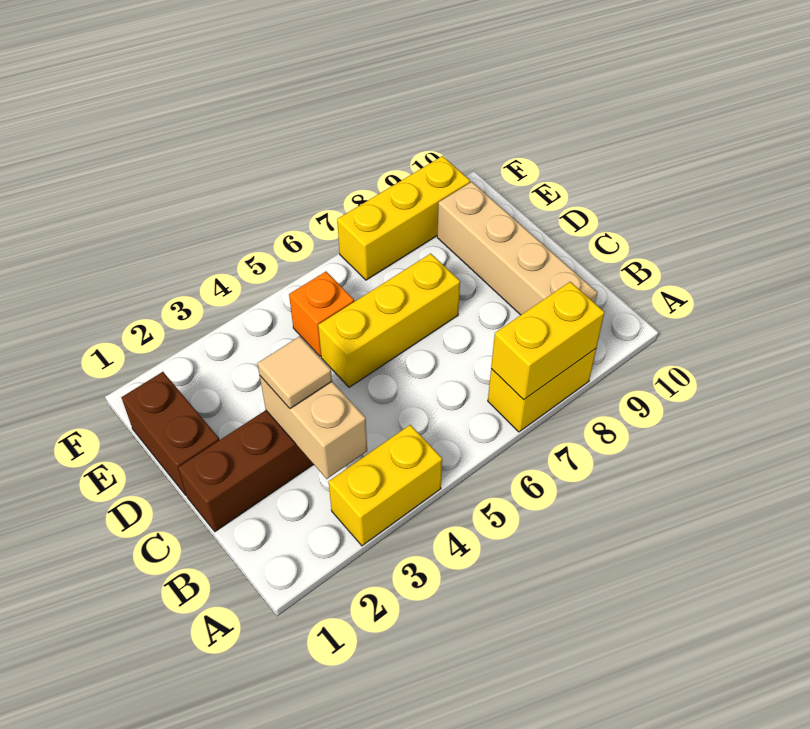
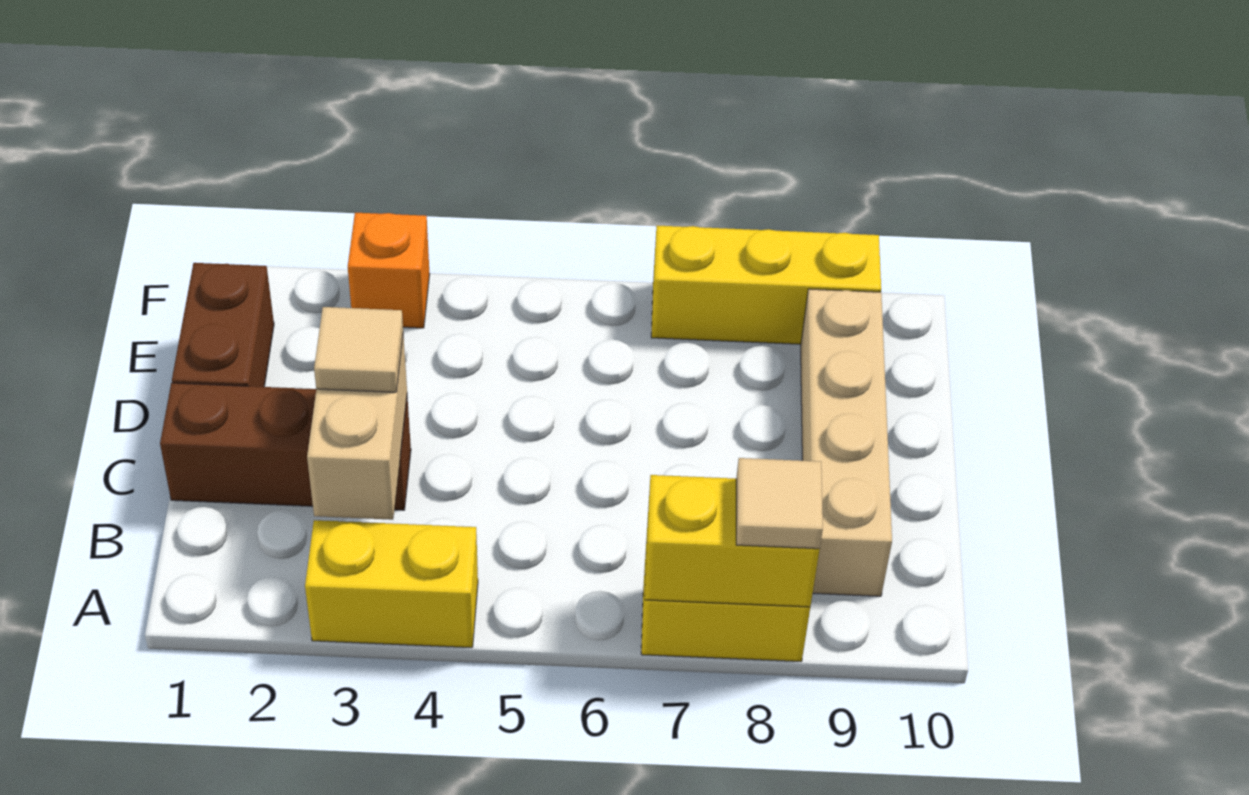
none -> tan 1x1 tile [736,458,823,549]
yellow 1x3 brick [318,254,460,387] -> none
orange 1x1 brick [289,272,354,356] -> orange 1x1 brick moved to [348,213,430,328]

